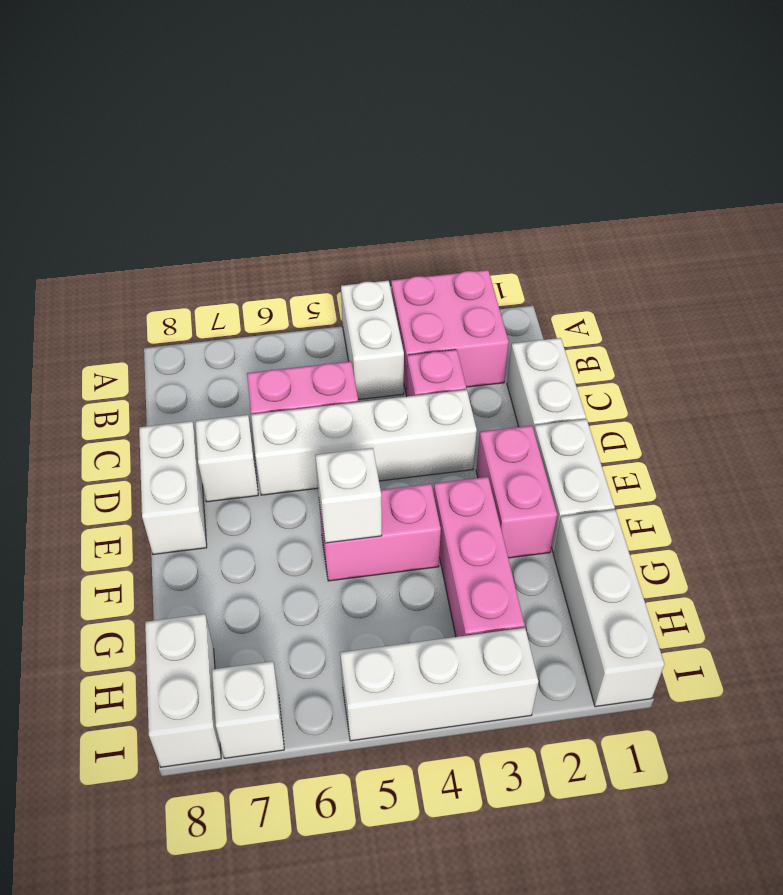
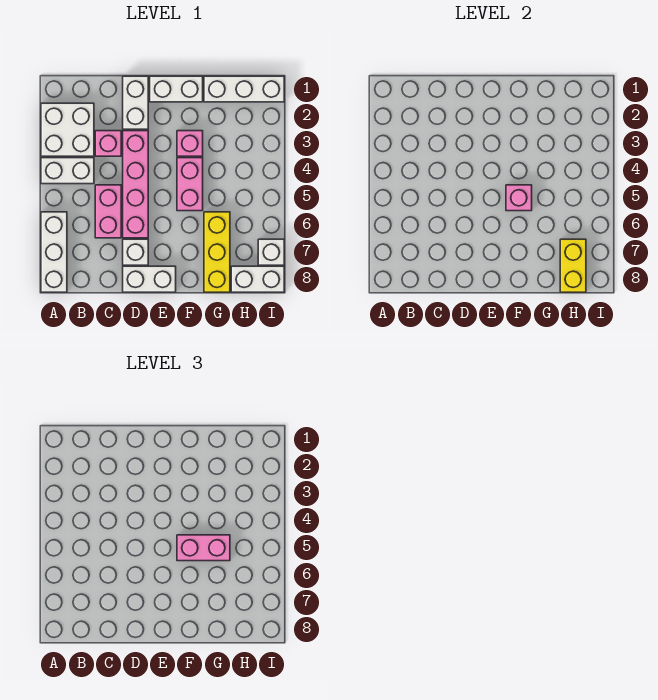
pink 2x2 brick [391,270,509,392] -> white 2x2 brick [41,103,94,156]
white 1x2 brick [507,338,586,430] -> white 1x2 brick turned to [123,76,148,129]
white 1x4 brick [251,390,477,495] -> pink 1x4 brick [123,131,148,238]
pink 1x2 brick [476,426,557,558] -> pink 1x2 brick moved to [177,535,230,561]
pink 1x3 brick [434,477,525,637] -> pink 1x1 brick [177,131,203,156]
white 1x1 brick [315,448,382,543] -> pink 1x1 brick [506,185,532,211]
none -> yellow 1x3 brick [204,212,230,292]
none -> yellow 1x2 brick [560,239,586,292]
white 1x3 brick [340,628,539,741] -> white 1x3 brick moved to [41,212,67,292]

